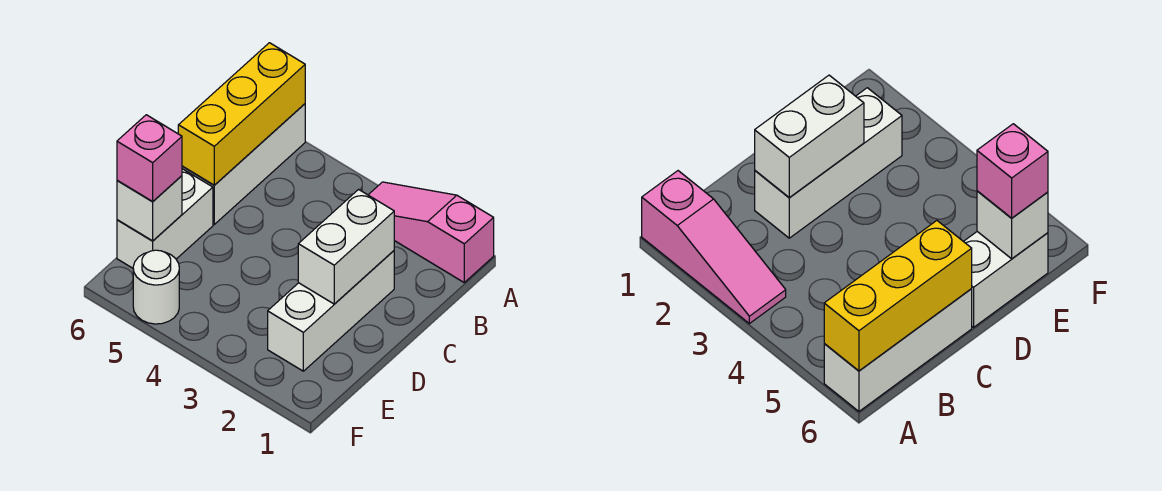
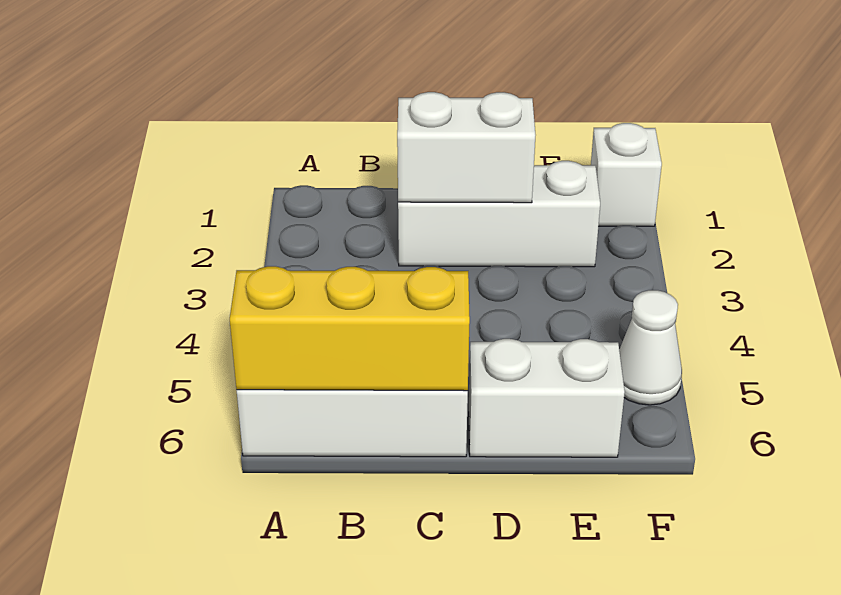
pink 1x3 slope [369,182,494,282] -> none
white 1x1 brick [117,176,182,241] -> white 1x1 brick moved to [591,123,662,226]
pink 1x1 brick [117,115,182,202] -> none
white 1x1 round brick [133,250,179,324] -> white 1x1 cone [619,290,682,405]

